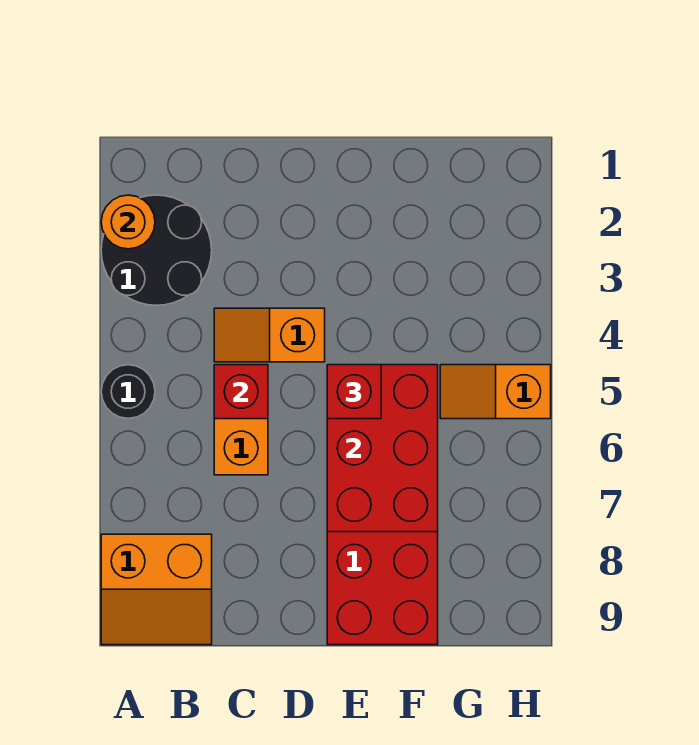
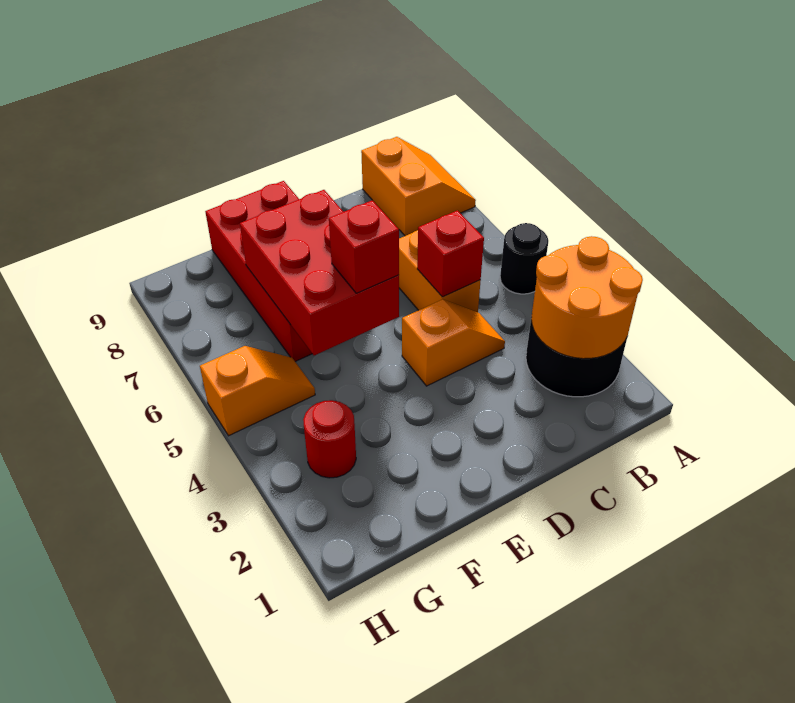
orange 1x1 round brick [101,195,155,249] -> orange 2x2 round brick [531,236,643,359]
orange 2x2 slope [101,534,212,645] -> orange 2x2 slope turned to [361,137,476,236]
none -> red 1x1 round brick [303,400,356,478]

